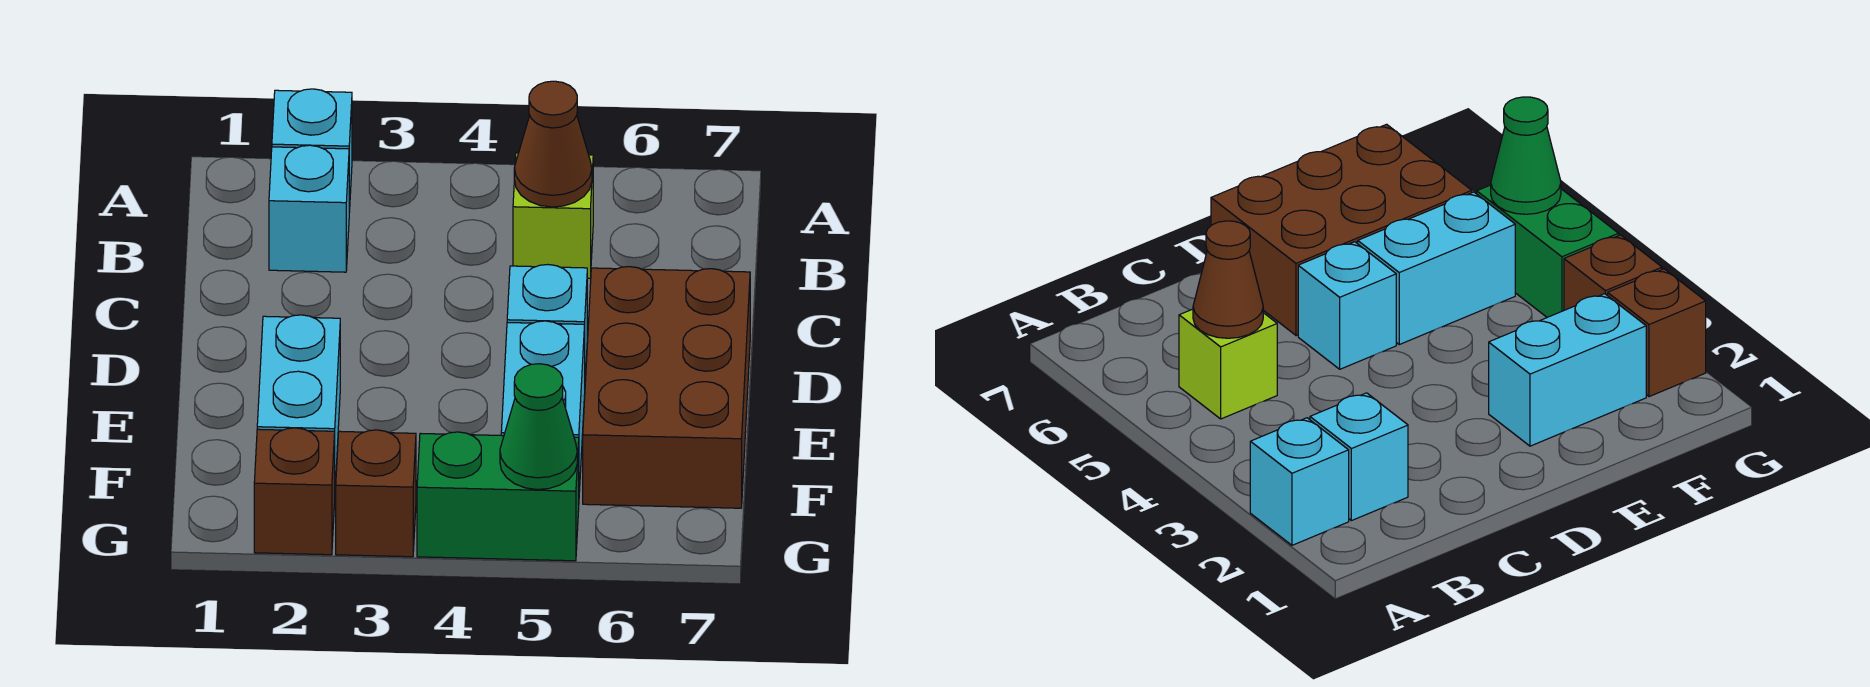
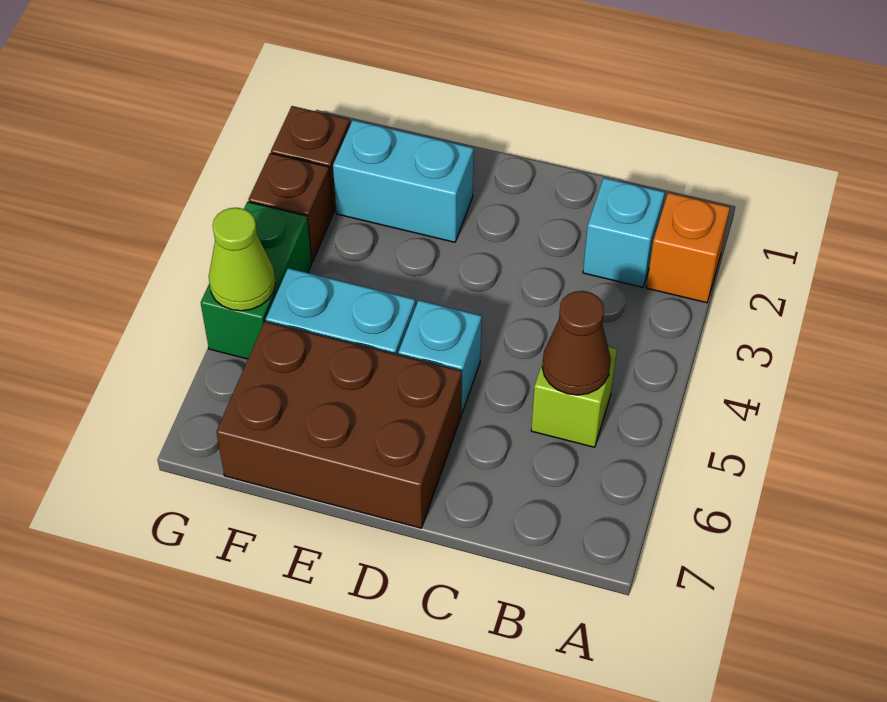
cyan 1x1 brick [272,89,352,212] -> orange 1x1 brick [646,193,730,303]
green 1x1 cone [500,364,577,490] -> lime 1x1 cone [209,208,276,311]

